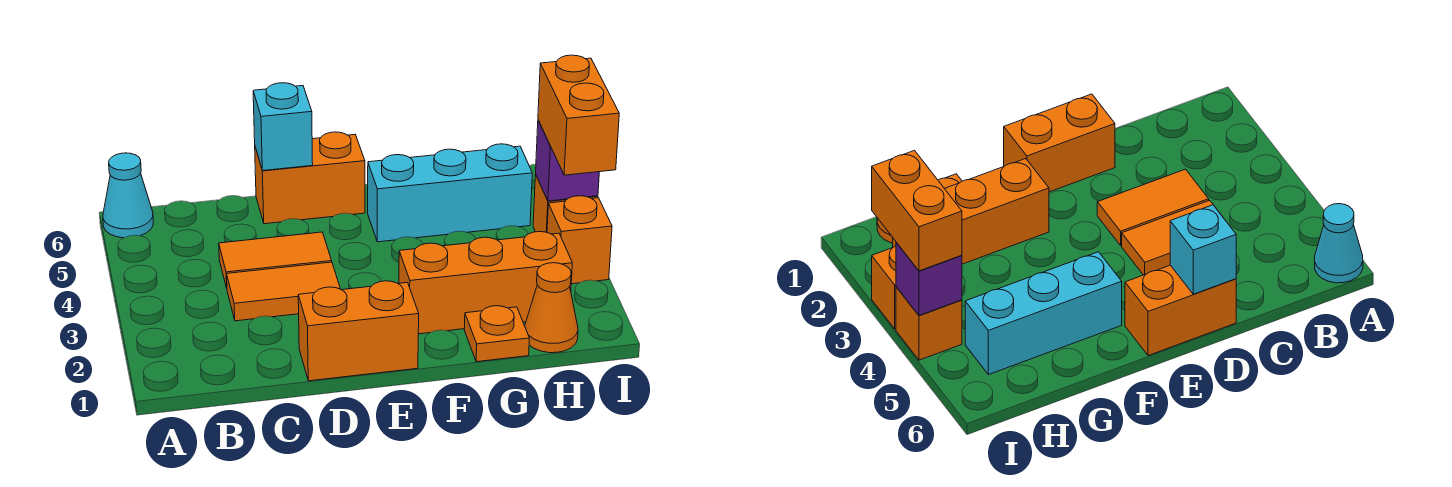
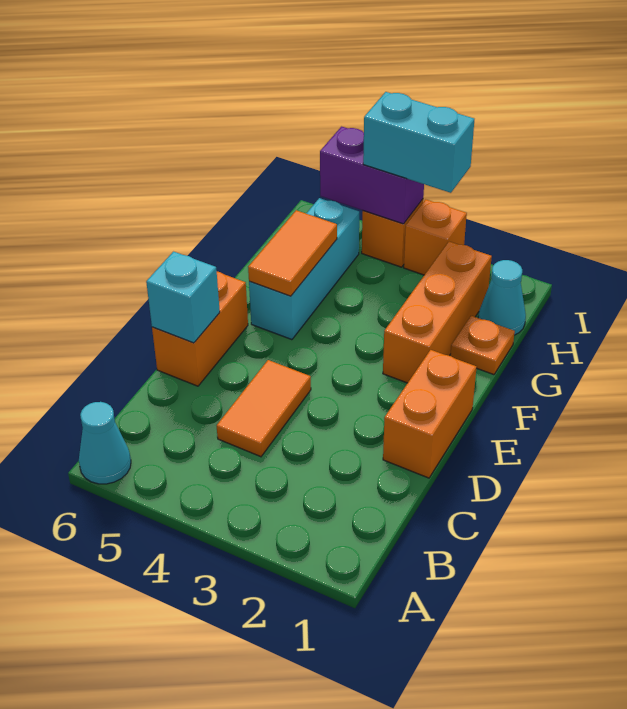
orange 1x2 tile [227,262,340,321] -> orange 1x2 tile moved to [248,210,337,296]
orange 1x1 cone [525,263,578,353] -> cyan 1x1 cone [478,260,526,335]
orange 1x2 brick [538,55,619,175] -> cyan 1x2 brick [363,92,474,193]
purple 1x1 brick [536,120,599,201] -> purple 1x2 brick [320,127,424,224]

